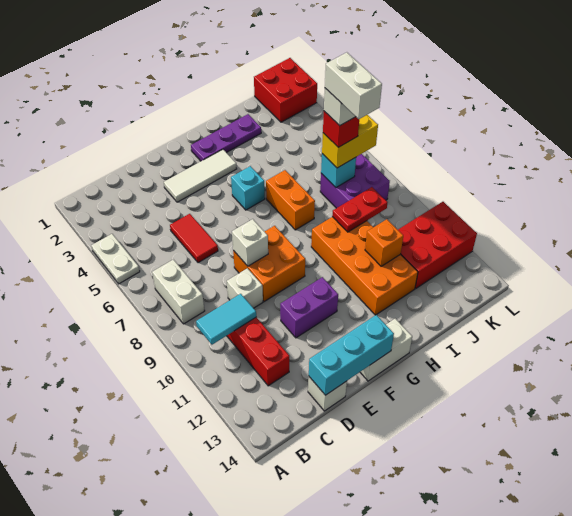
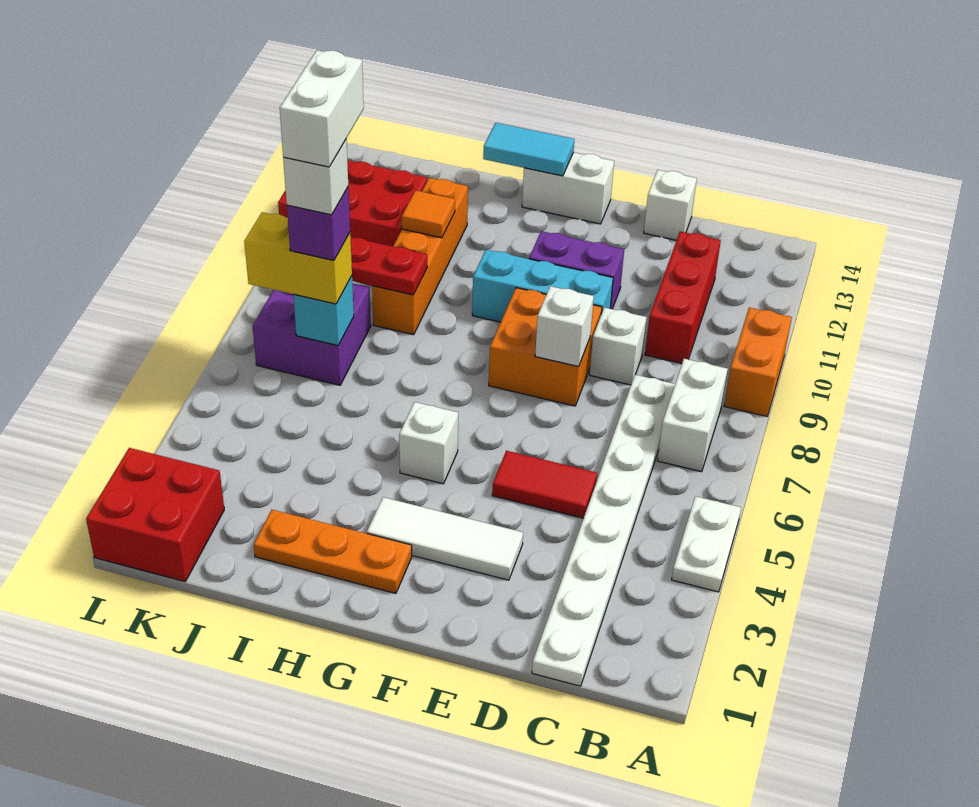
cyan 1x2 tile [196,294,256,345] -> cyan 1x2 tile moved to [483,123,574,176]
none -> white 1x8 plate [532,375,675,686]
red 1x2 tile [170,214,218,263] -> red 1x2 tile turned to [492,451,597,518]
cyan 1x3 brick [309,315,394,395] -> cyan 1x3 brick moved to [472,250,613,322]
purple 1x3 plate [191,114,261,161] -> orange 1x3 plate [254,510,412,593]
cyan 1x1 brick [231,166,265,210] -> white 1x1 brick [399,402,458,484]
orange 1x2 brick [266,170,315,230] -> orange 1x2 brick moved to [724,308,792,416]
orange 2x4 brick [311,217,418,315] -> orange 1x4 brick [372,178,468,335]
orange 1x1 brick [365,219,403,266] -> orange 1x1 tile [402,190,455,238]
red 1x1 brick [323,111,359,147] -> purple 1x1 brick [287,188,350,260]

